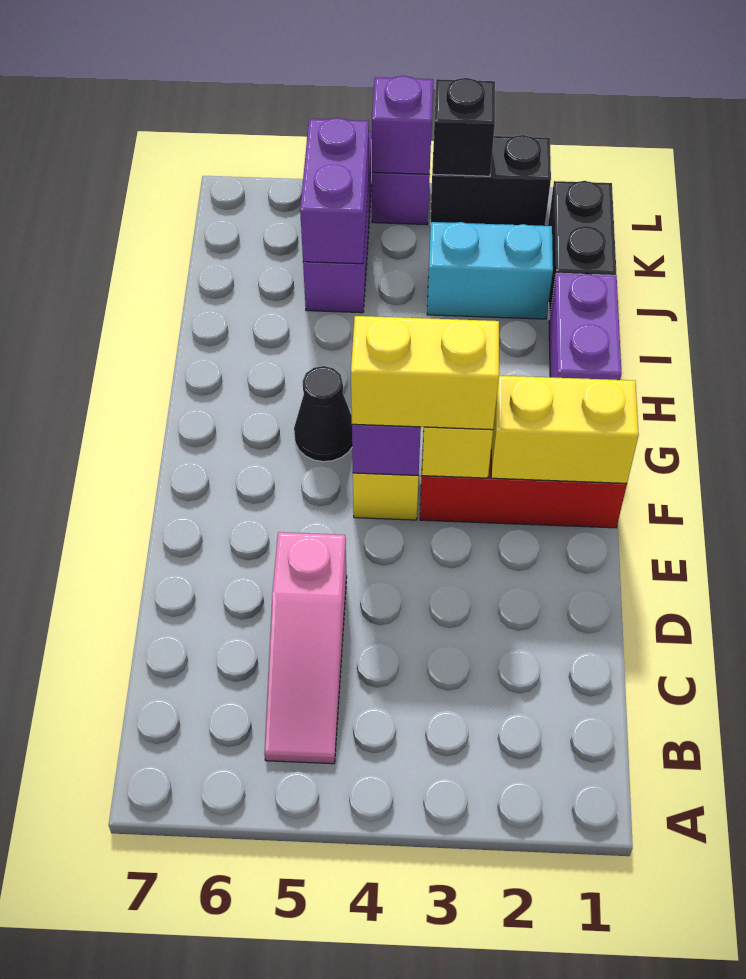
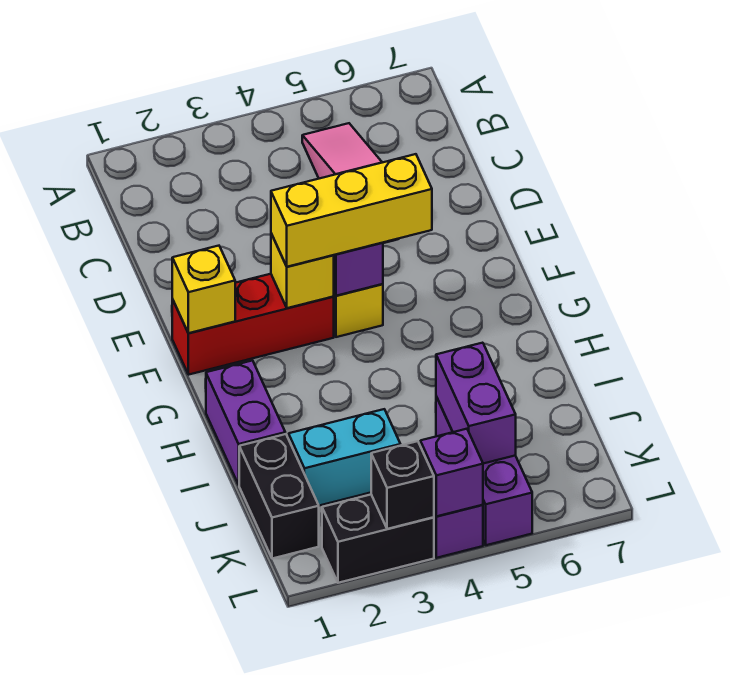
yellow 1x2 brick [491,376,639,483] -> yellow 1x1 brick [172,246,235,333]
yellow 1x2 brick [351,316,499,430] -> yellow 1x3 brick [271,154,432,267]
black 1x1 cone [294,366,352,462] -> none

